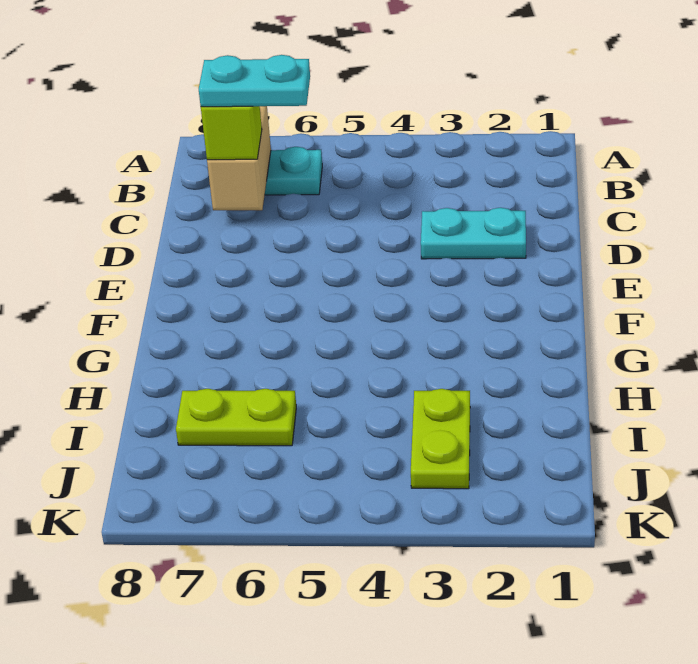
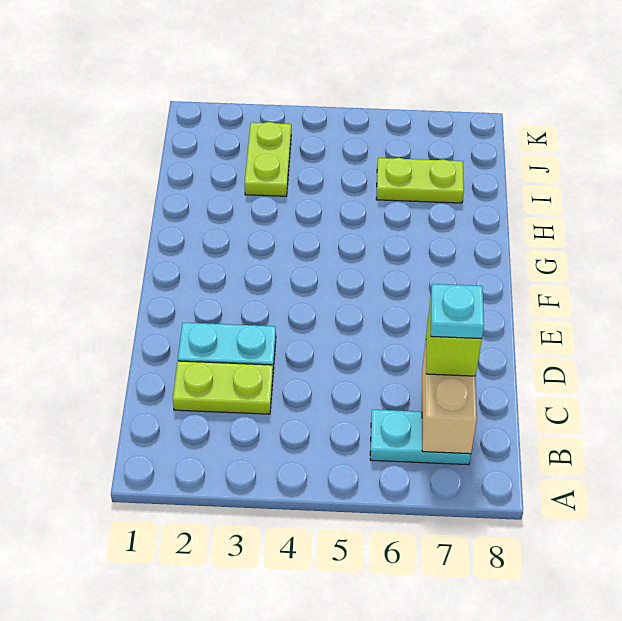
none -> lime 1x2 plate [173,361,273,414]
cyan 1x2 plate [199,55,310,107] -> cyan 1x1 plate [431,284,484,339]

